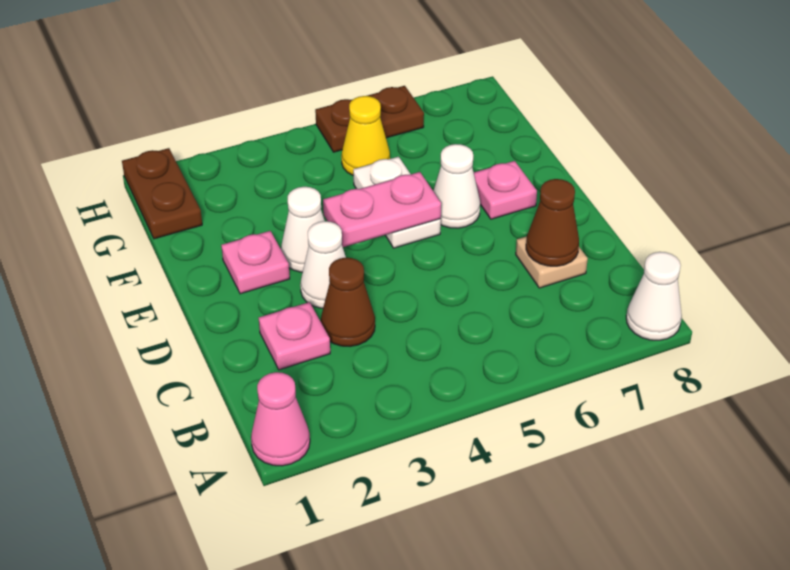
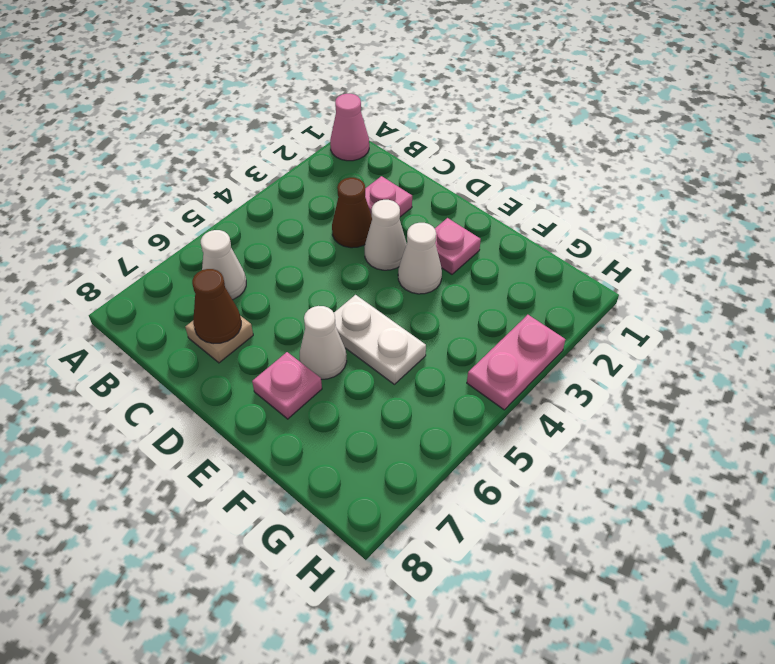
white 1x1 cone [626,252,682,340] -> white 1x1 cone moved to [201,230,246,300]
pink 1x2 plate [323,172,441,247] -> pink 1x2 plate moved to [467,315,565,410]
brown 1x2 plate [122,148,202,239] -> none
yellow 1x1 cone [341,96,390,175] -> none
brown 1x2 plate [315,86,424,152] -> none

